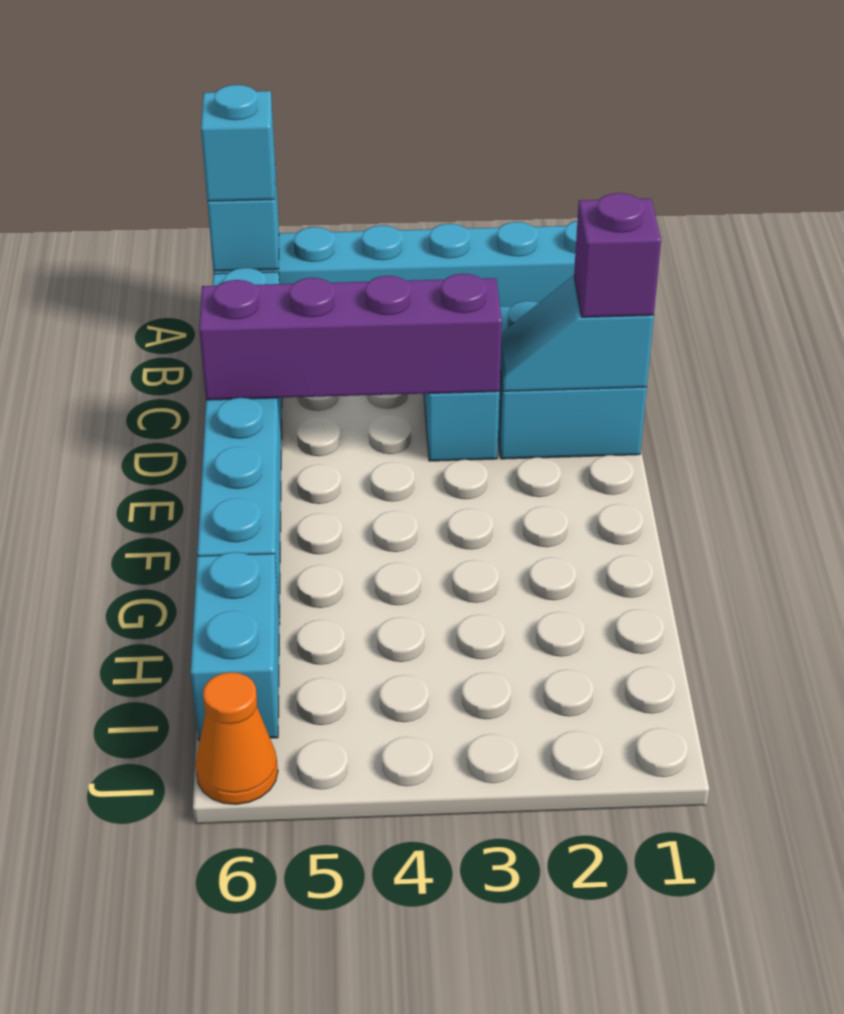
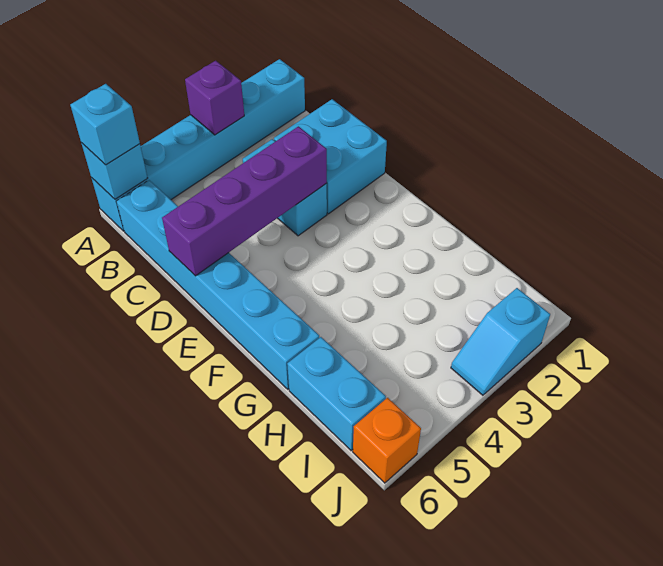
cyan 1x2 slope [500,276,654,391] -> cyan 1x2 slope moved to [451,288,550,395]
purple 1x1 brick [574,193,661,317] -> purple 1x1 brick moved to [185,61,244,135]
orange 1x1 cone [195,672,278,804] -> orange 1x1 brick [353,398,421,483]

